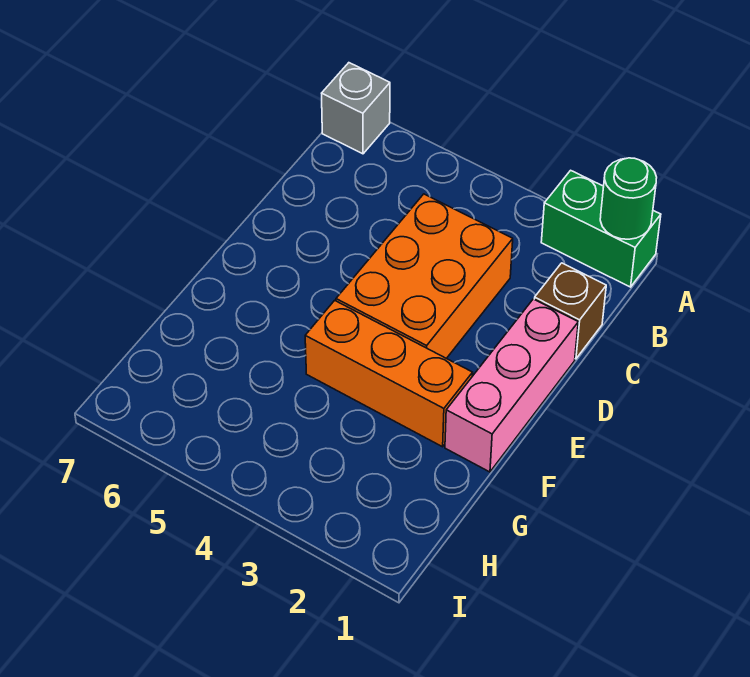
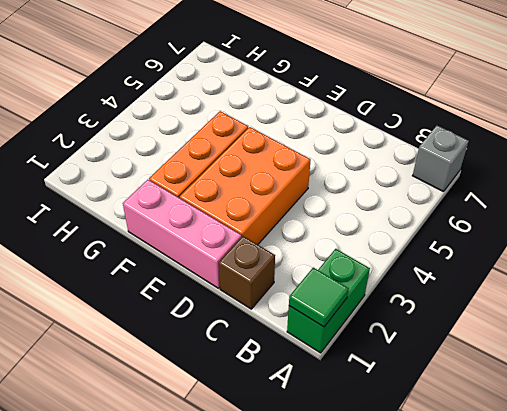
green 1x1 round brick [600,158,657,239] -> green 1x1 tile [289,268,349,327]
orange 2x3 brick [336,194,513,358] -> orange 2x3 brick turned to [180,127,311,245]

